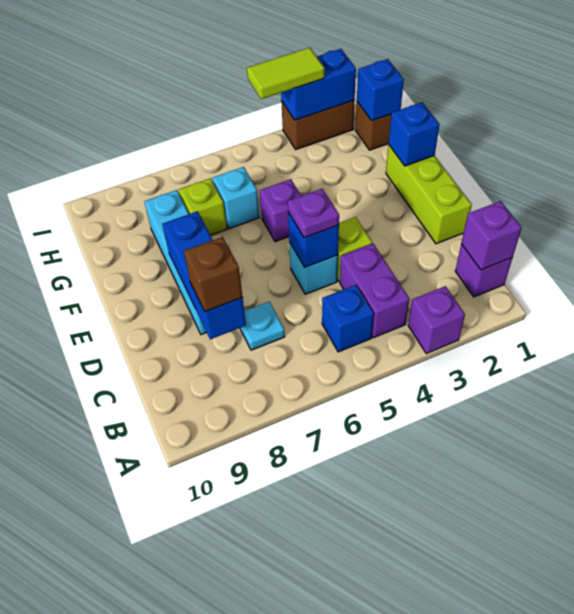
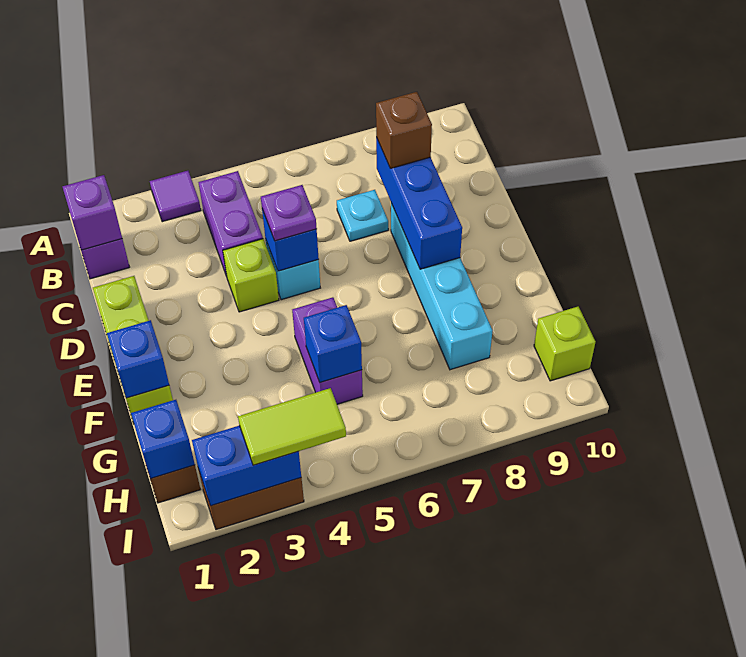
purple 1x1 brick [408,286,465,354] -> purple 1x1 tile [150,171,201,222]
blue 1x1 brick [322,285,374,352] -> blue 1x1 brick moved to [304,305,362,382]
purple 1x1 brick [259,179,301,242] -> purple 1x2 brick [292,297,363,404]
cyan 1x1 brick [212,167,259,229] -> none
lime 1x1 brick [179,178,227,235] -> lime 1x1 brick moved to [534,307,595,381]

